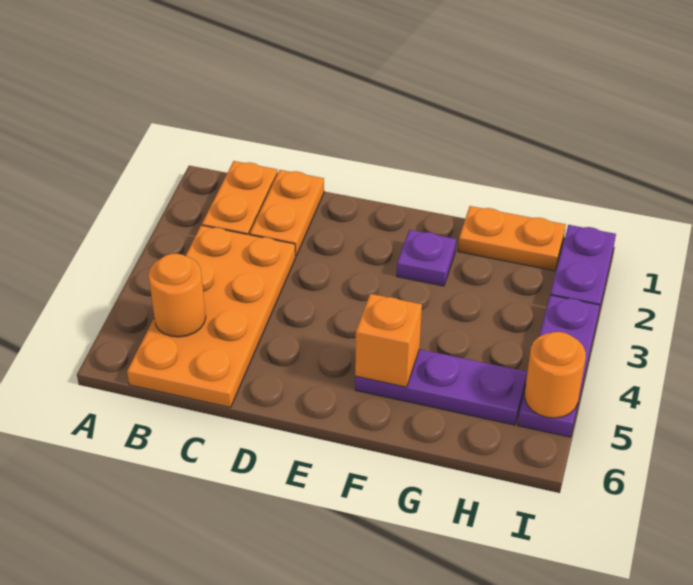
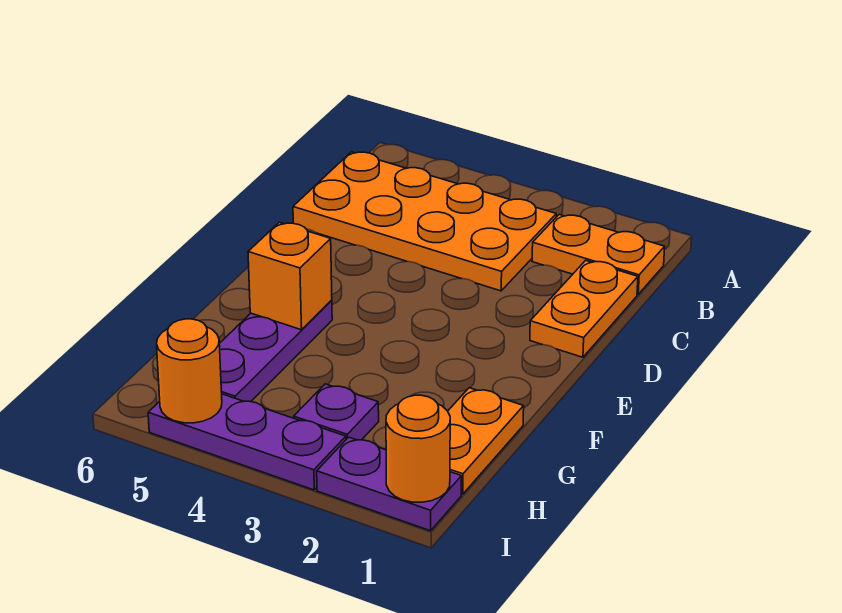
orange 1x1 round brick [148,254,206,337] -> orange 1x1 round brick moved to [386,395,450,502]
orange 1x2 plate [250,170,324,256] -> orange 1x2 plate turned to [530,260,638,357]
purple 1x1 plate [397,230,456,286] -> purple 1x1 plate moved to [294,384,379,440]

